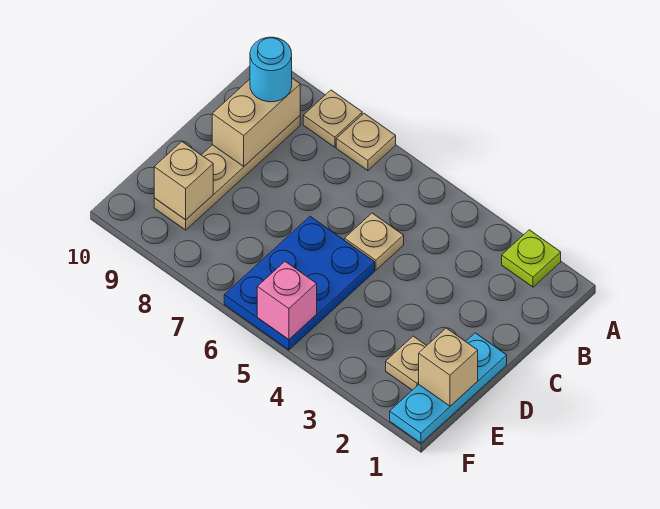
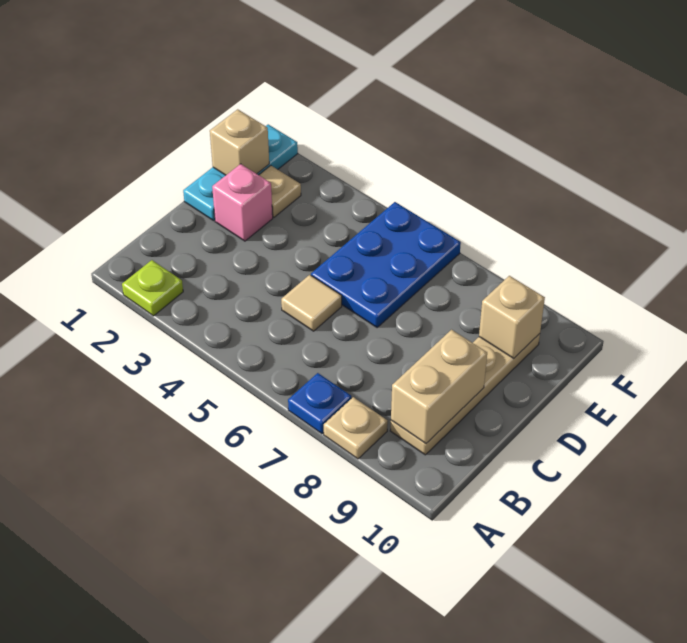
tan 1x1 plate [336,113,396,171] -> blue 1x1 plate [288,373,351,434]
cyan 1x1 round brick [250,37,292,102] -> none
tan 1x1 plate [344,213,404,270] -> tan 1x1 tile [281,275,342,331]
pink 1x1 brick [257,261,317,340] -> pink 1x1 brick moved to [212,164,273,241]

